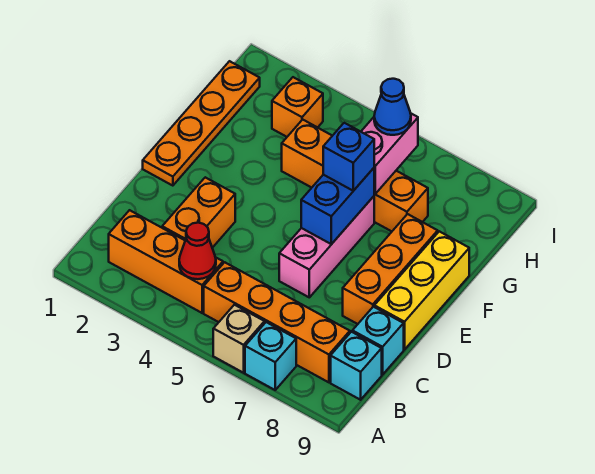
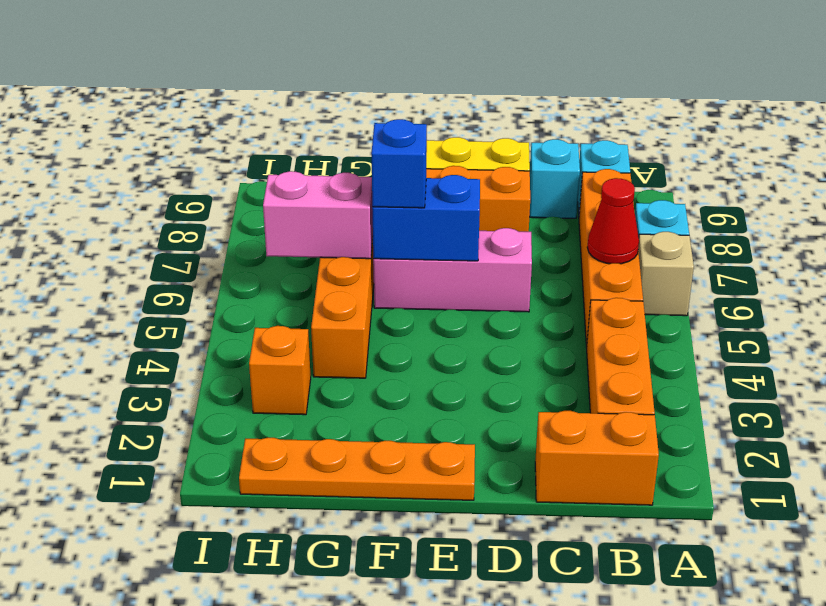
red 1x1 cone [179,223,216,279] -> red 1x1 cone moved to [587,178,639,264]
orange 1x2 brick [162,177,235,248] -> orange 1x2 brick moved to [535,411,659,505]
blue 1x1 cone [374,79,411,135] -> none

